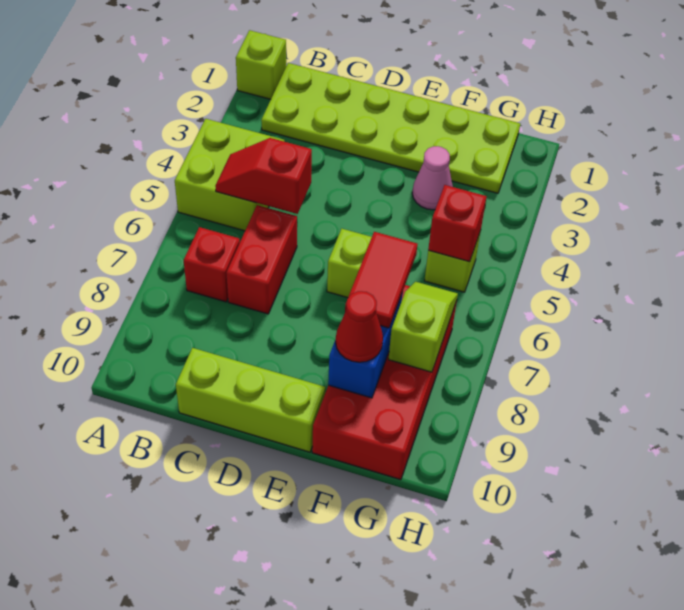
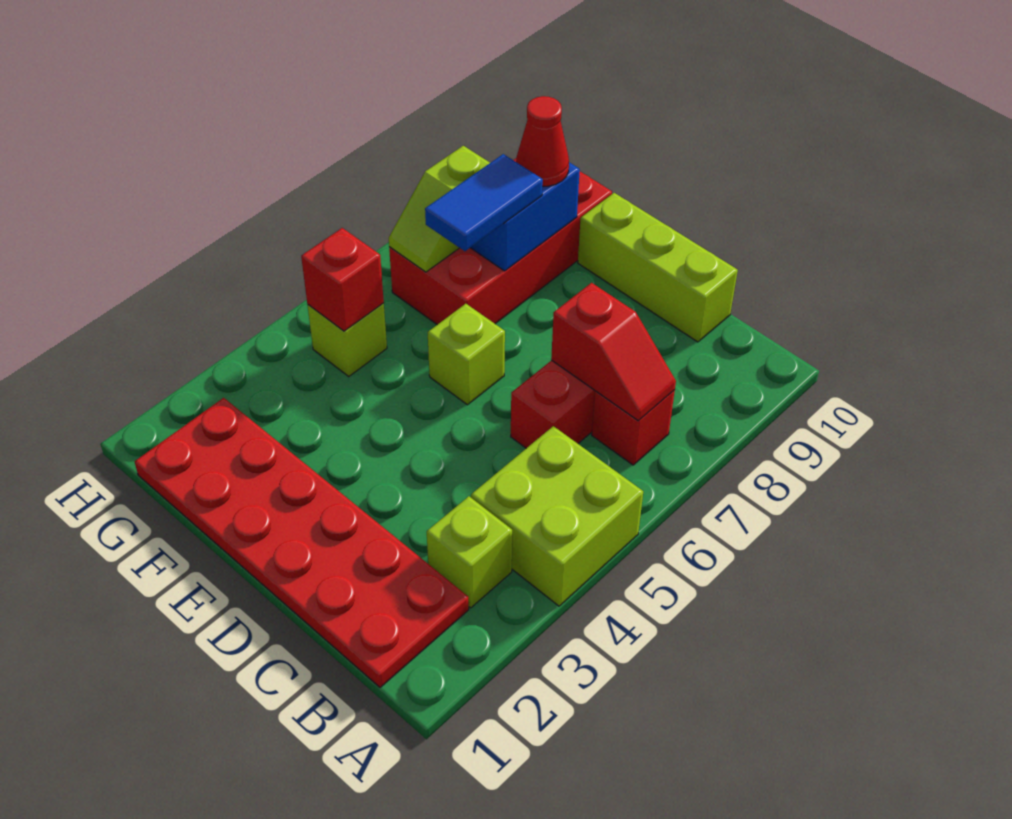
lime 1x1 brick [236,30,286,99] -> lime 1x1 brick moved to [427,496,512,608]
lime 2x6 plate [261,63,520,193] -> red 2x6 plate [134,398,469,687]
red 1x2 slope [215,138,312,214] -> red 1x2 slope moved to [551,283,676,421]
pink 1x1 cone [412,146,453,210] -> none
red 1x2 tile [345,232,417,328] -> blue 1x2 tile [425,154,543,251]

